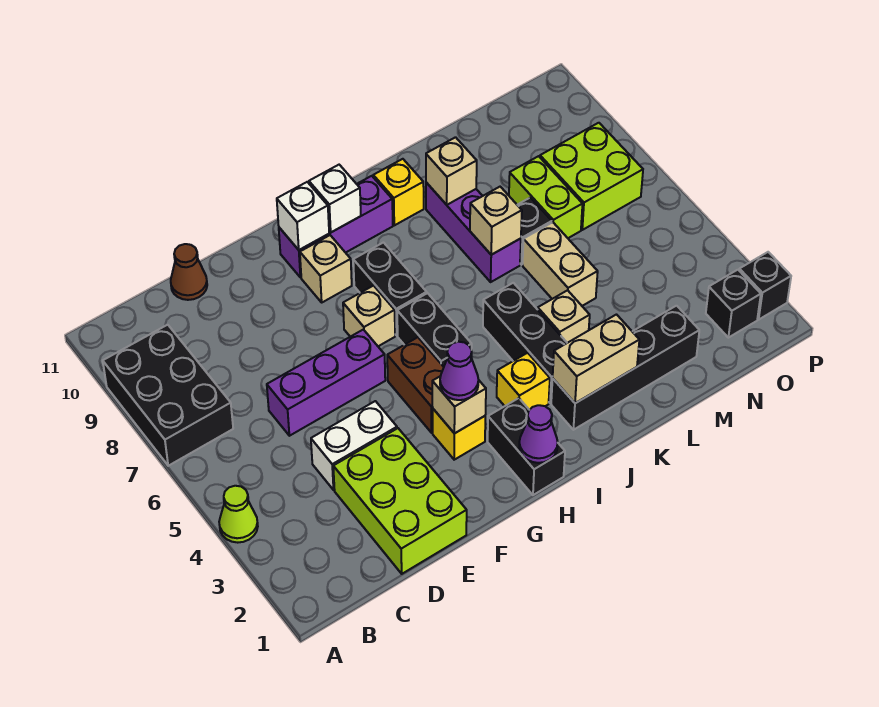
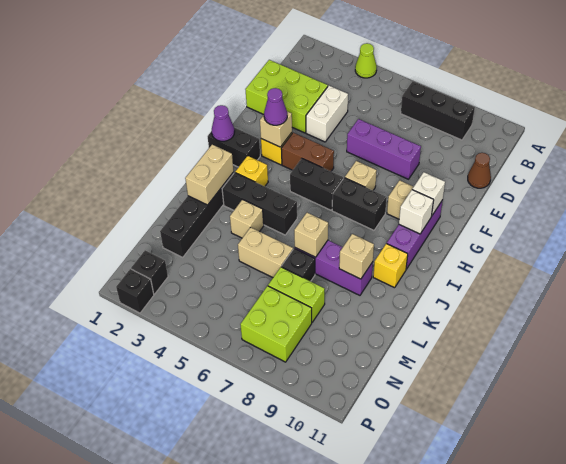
black 2x3 brick [103,325,233,466] -> black 1x3 brick [401,81,475,140]
purple 1x3 brick [267,330,385,436] -> purple 1x3 brick turned to [347,119,421,179]

